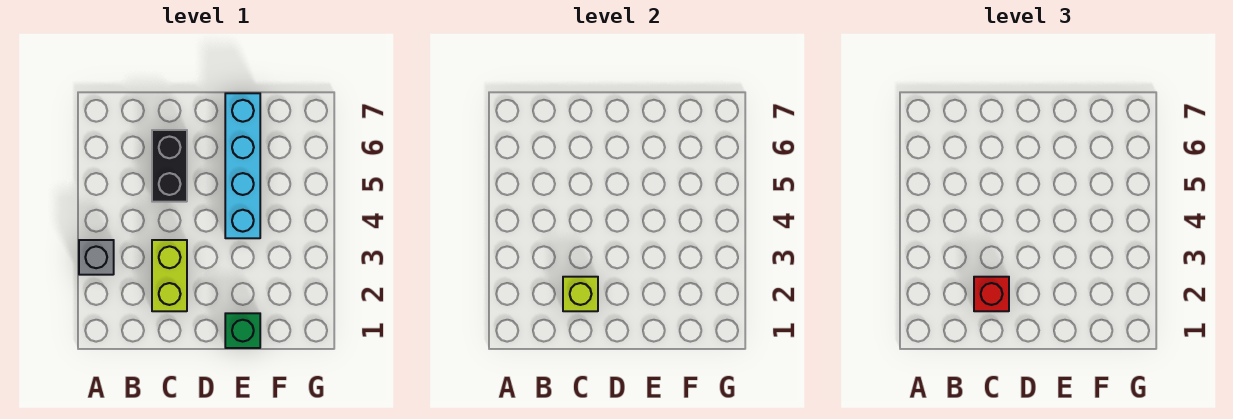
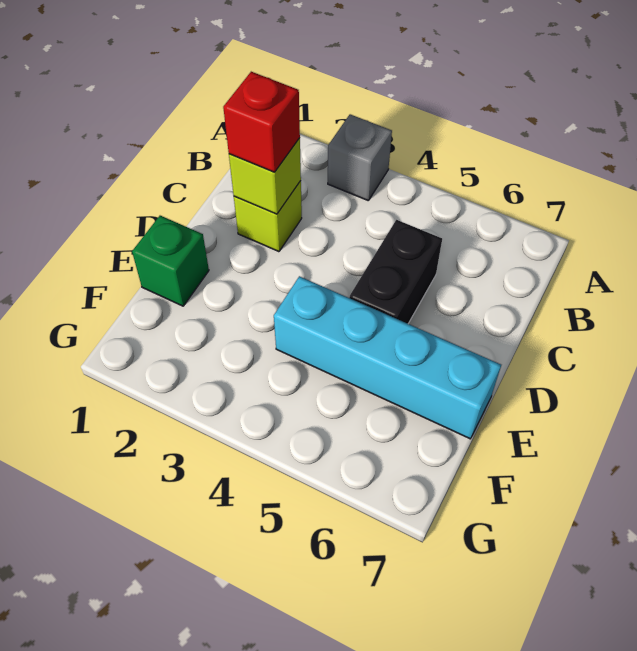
lime 1x2 brick [152,240,187,311] -> lime 1x1 brick [234,181,302,252]
black 1x2 brick [152,130,187,202] -> black 1x2 brick turned to [349,220,442,324]

